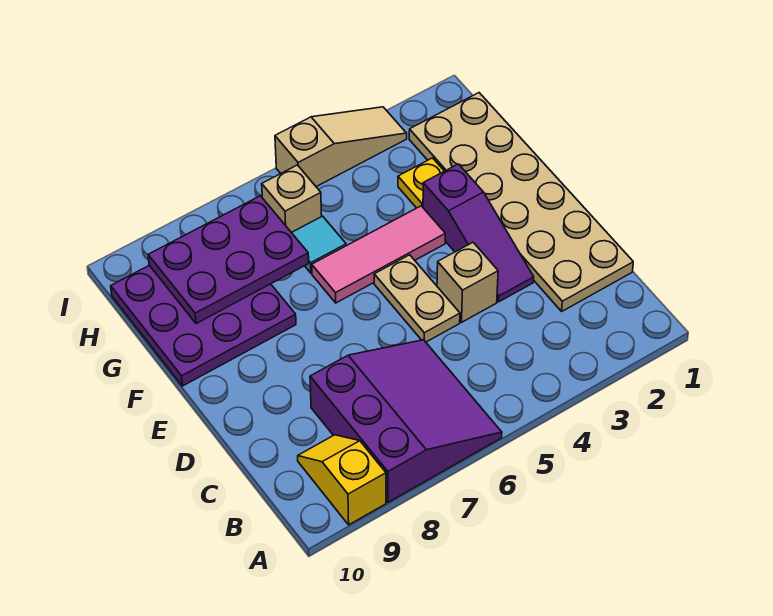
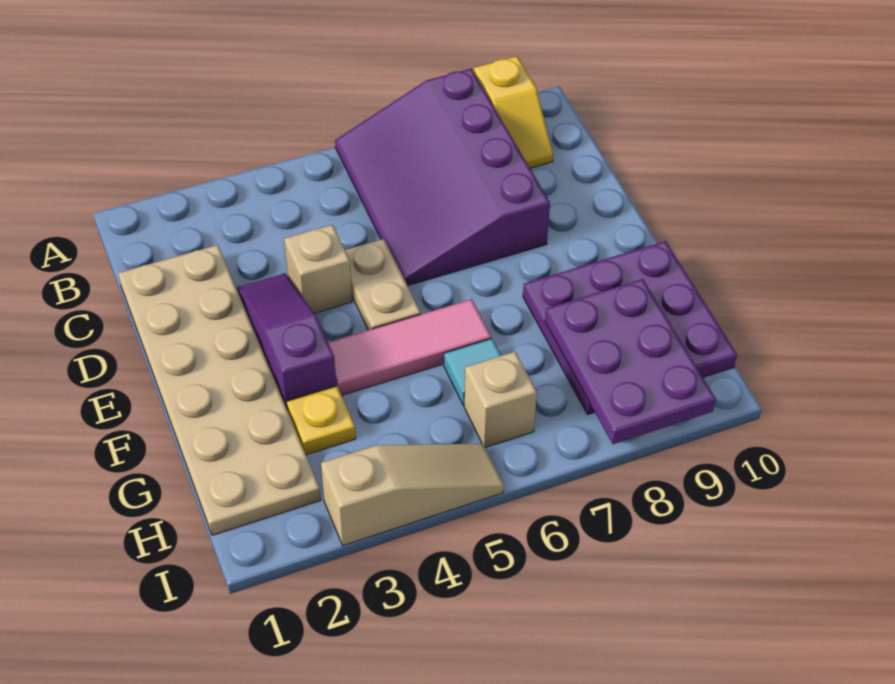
purple 3x3 slope [310,340,502,502] -> purple 3x4 slope [335,69,550,286]
purple 2x3 plate [148,196,309,324] -> purple 2x3 plate turned to [545,279,716,444]
tan 1x3 slope [275,107,407,187] -> tan 1x3 slope turned to [321,444,504,546]

